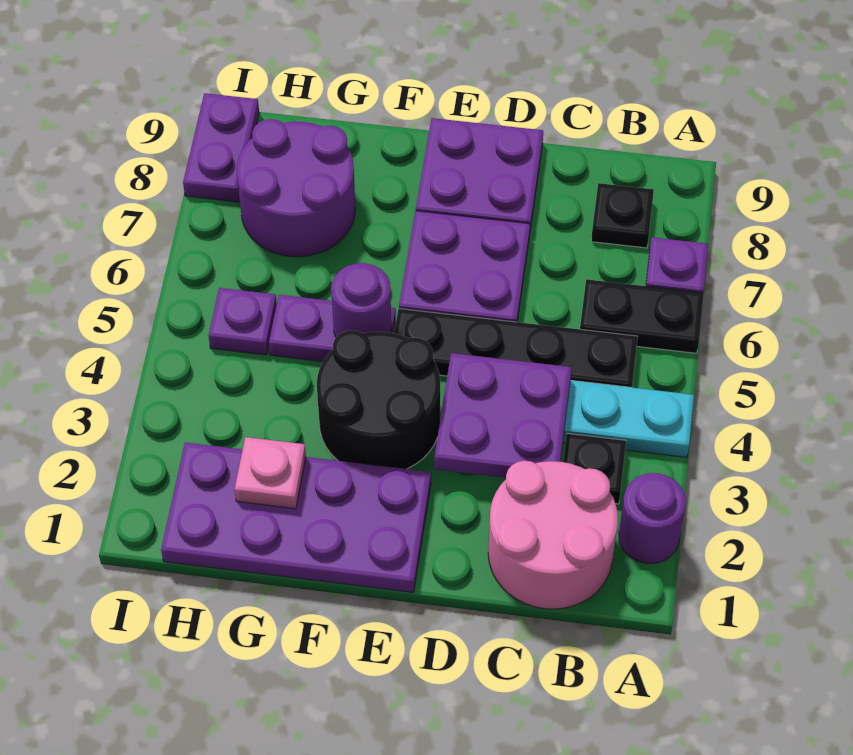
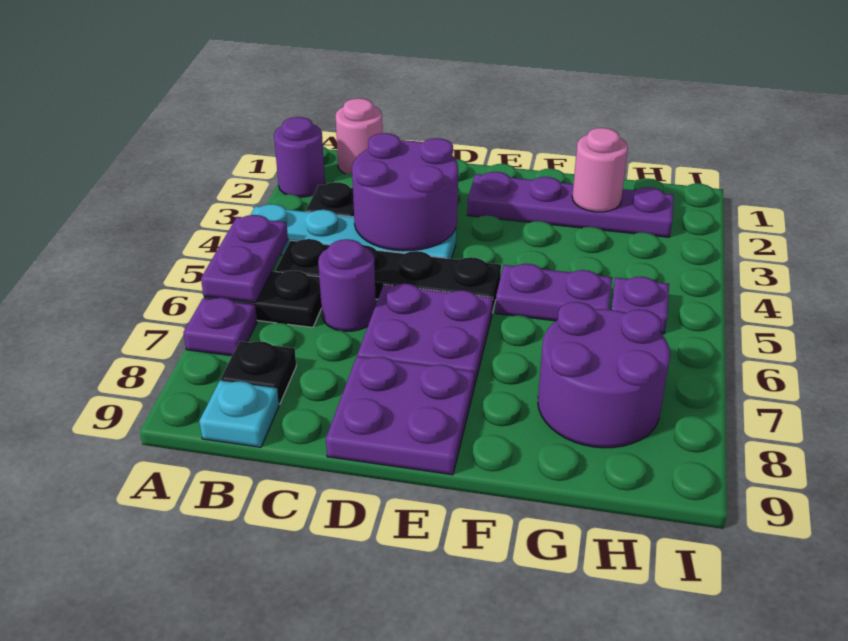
pink 2x2 round brick [488,461,618,609] -> pink 1x1 round brick [335,98,382,174]
none -> cyan 1x1 plate [199,381,279,447]
purple 2x2 plate [434,353,572,478] -> purple 2x2 round brick [352,133,458,251]
purple 2x4 plate [161,443,431,593] -> purple 1x4 plate [467,172,674,237]
black 2x2 round brick [317,330,440,469] -> none
purple 1x1 round brick [331,263,391,337] -> purple 1x1 round brick moved to [318,239,376,331]
pink 1x1 plate [235,437,306,509] -> pink 1x1 round brick [572,128,628,212]
purple 1x2 plate [183,93,259,202] -> purple 1x2 plate moved to [201,215,288,302]

